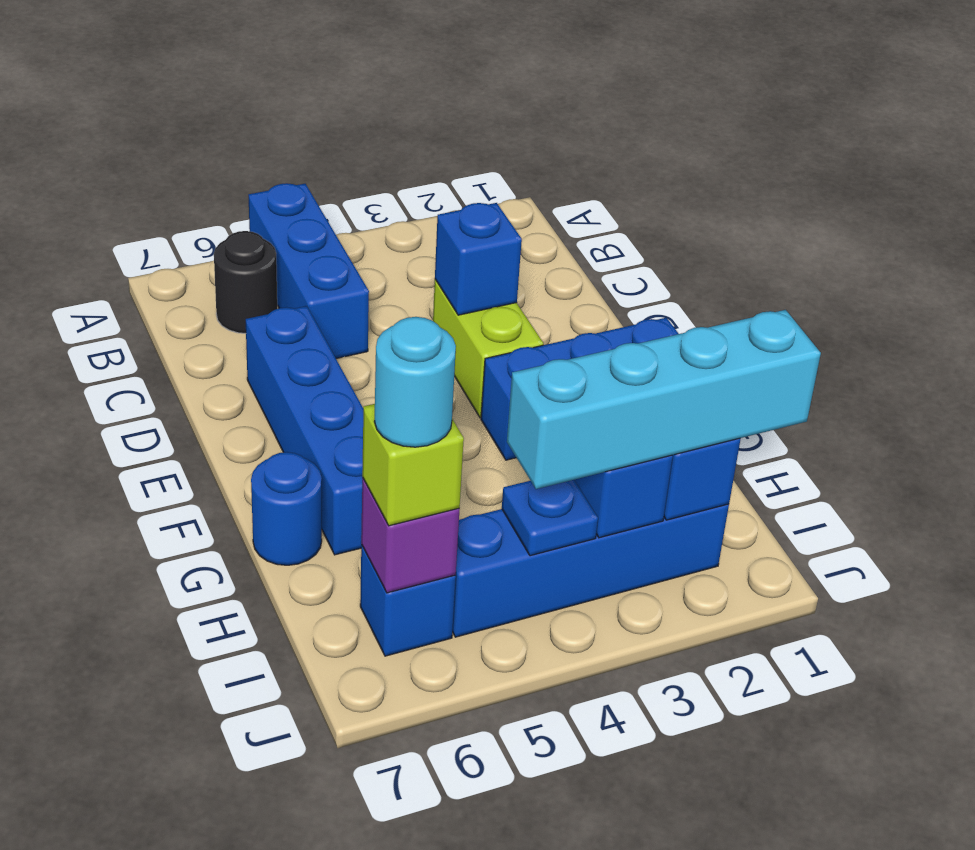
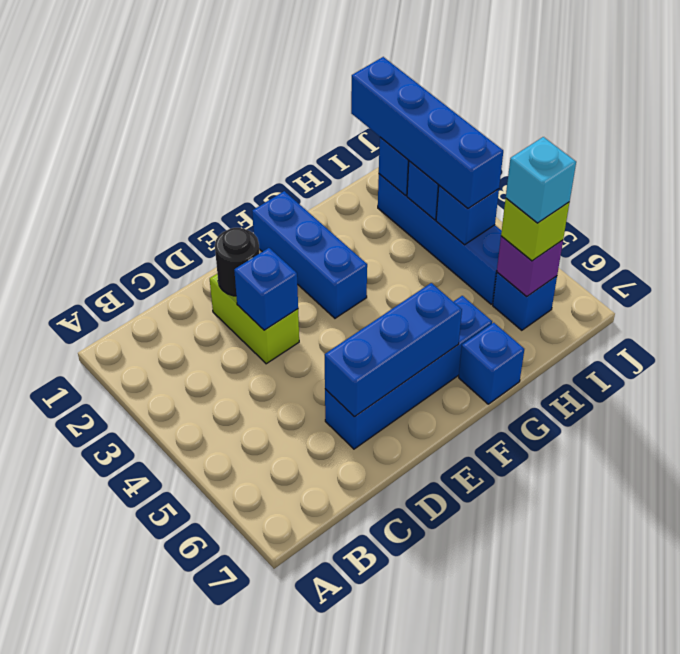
blue 1x3 brick [248,183,369,359] -> blue 1x3 brick moved to [325,283,462,417]
black 1x1 round brick [214,231,277,334] -> black 1x1 round brick moved to [215,228,259,296]
lime 1x2 brick [433,279,543,418] -> lime 1x2 brick turned to [210,274,299,364]
blue 1x1 round brick [251,452,322,565] -> blue 1x1 brick [459,323,524,404]
cyan 1x4 brick [507,310,821,489] -> blue 1x4 brick [351,57,503,208]
blue 1x1 plate [502,480,598,556] -> blue 1x1 brick [436,185,499,245]
cyan 1x1 round brick [374,317,456,447] -> cyan 1x1 brick [506,137,576,223]

